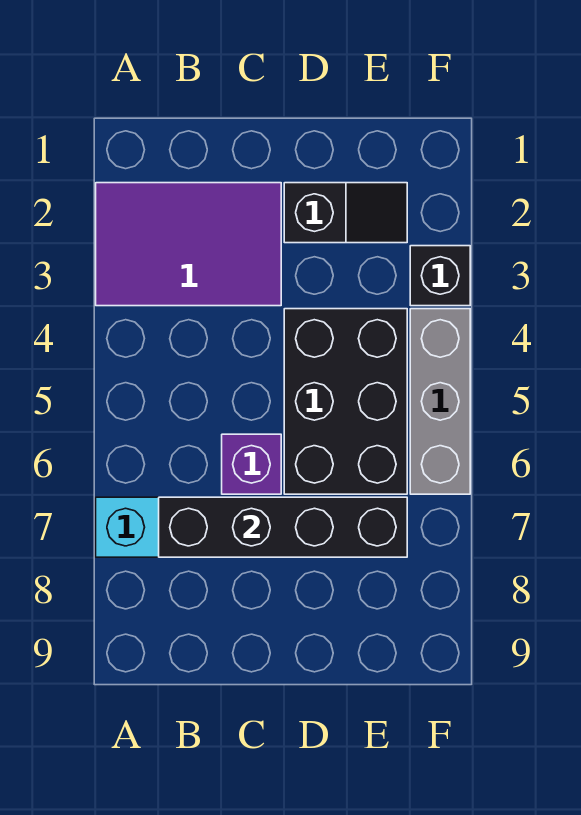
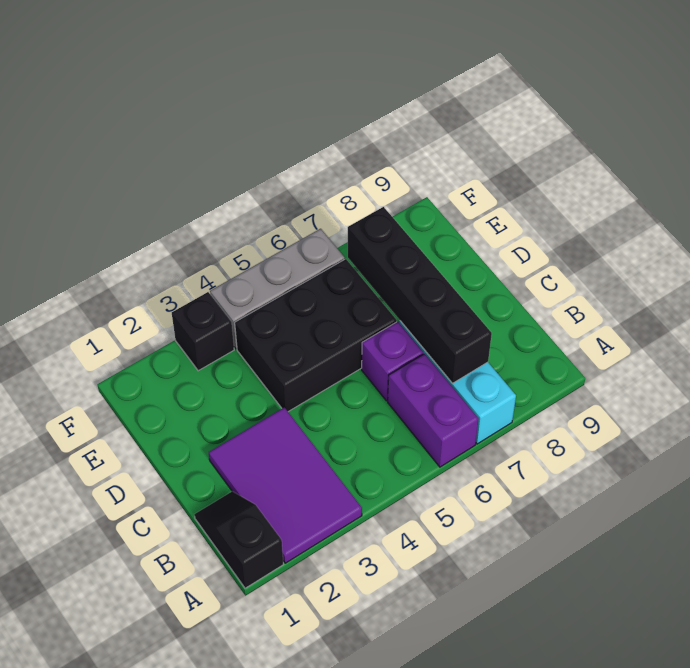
none -> purple 1x2 brick [388,354,479,467]
black 1x2 slope [284,183,407,243] -> black 1x2 slope moved to [194,491,283,588]

